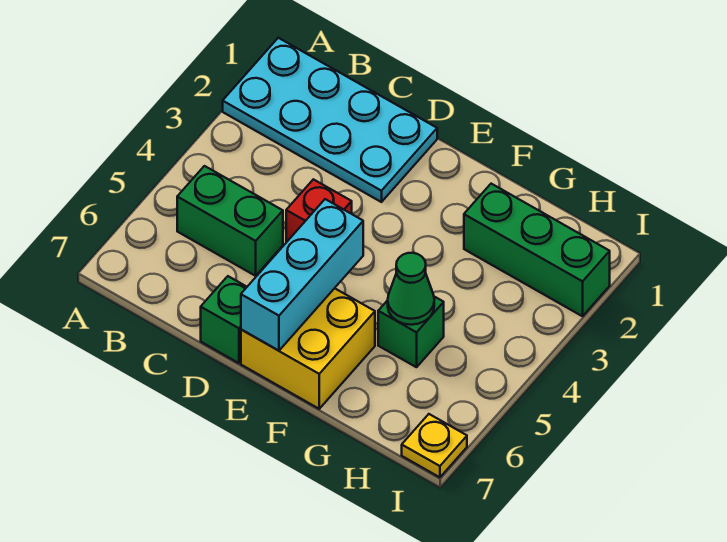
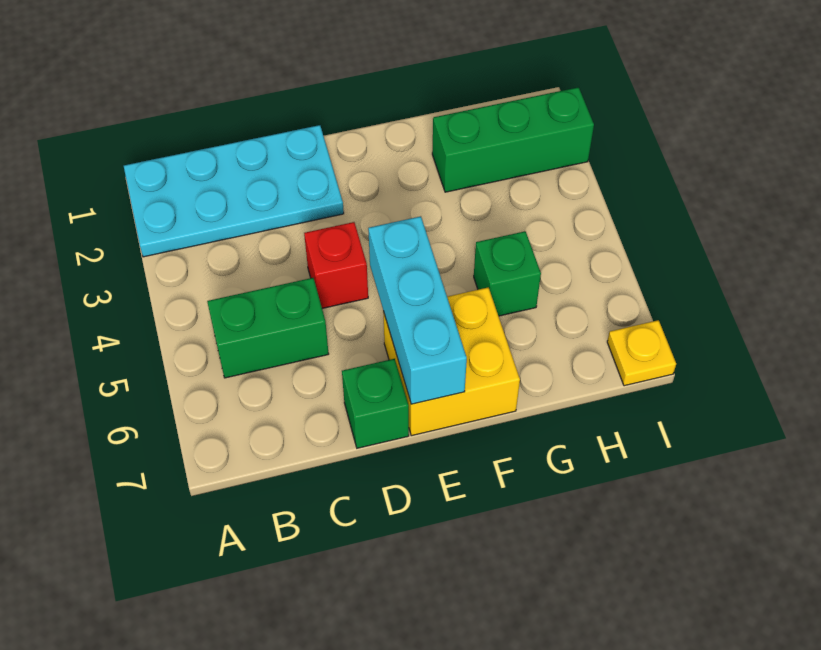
green 1x1 cone [388,253,434,325] -> none

